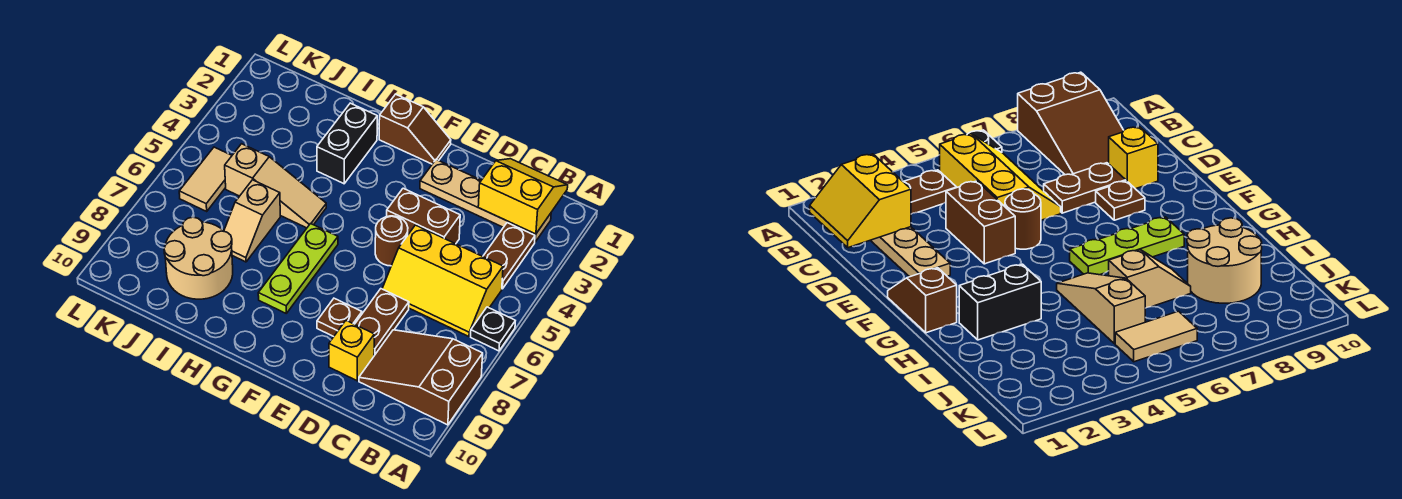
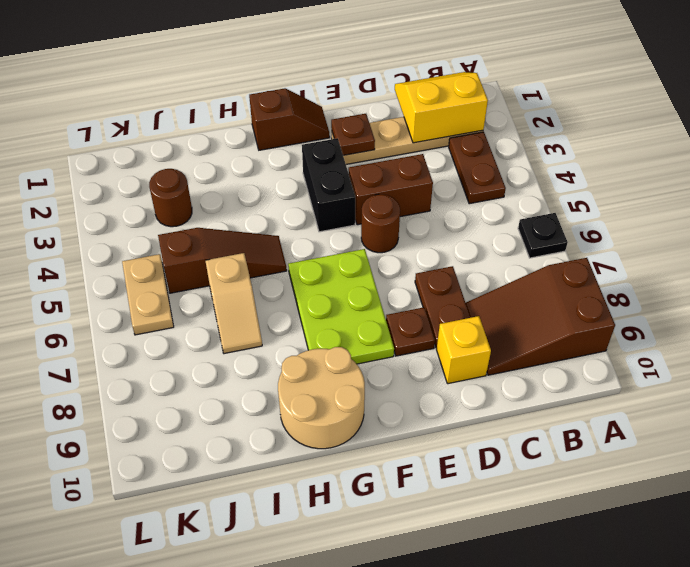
yellow 2x3 slope [382,225,503,337] -> none
none -> brown 1x1 plate [331,114,375,155]
lime 1x3 plate [258,224,338,313] -> lime 2x3 plate [288,249,394,364]
black 1x2 brick [317,103,377,184] -> black 1x2 brick moved to [302,138,355,232]
tan 1x3 slope [225,144,326,228] -> brown 1x3 slope [158,228,287,293]
tan 2x2 round brick [164,217,233,299] -> tan 2x2 round brick moved to [278,347,365,449]
none -> brown 1x1 round brick [149,169,192,227]
tan 1x2 tile [179,147,232,211] -> tan 1x2 plate [122,254,174,335]

